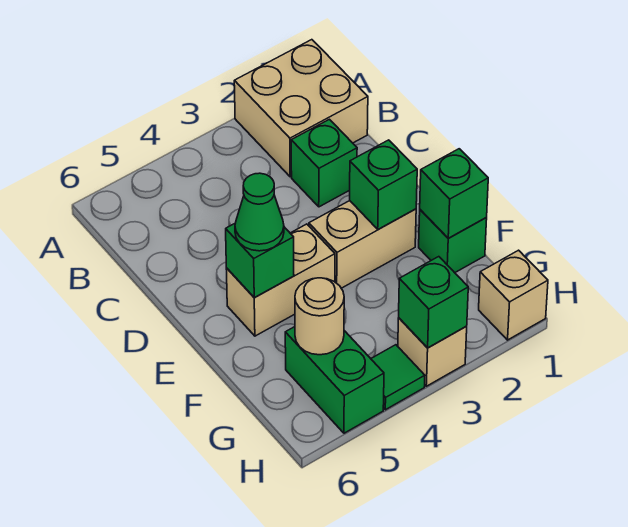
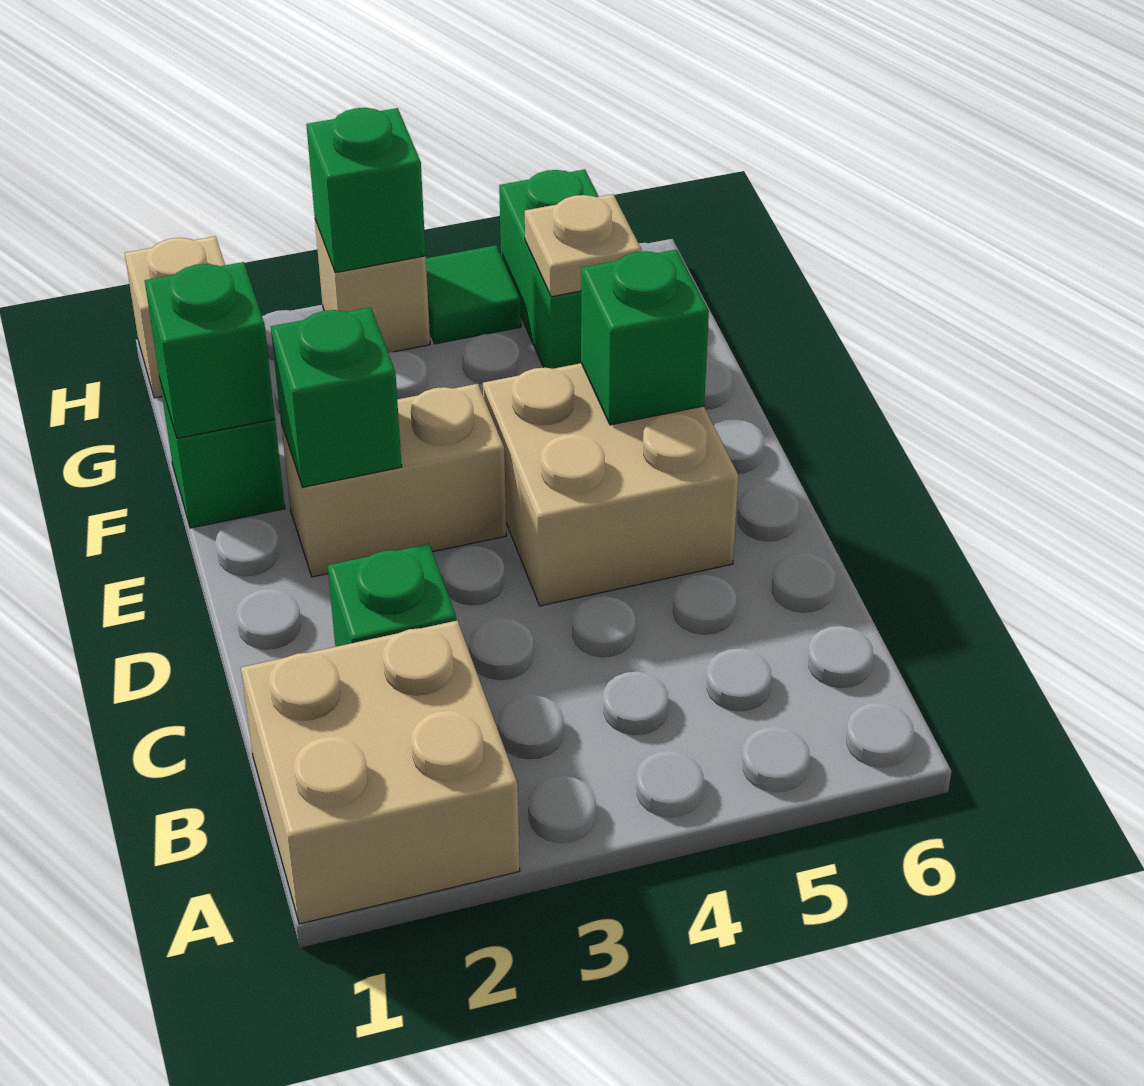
tan 1x2 brick [226,224,335,336] -> tan 2x2 brick [483,363,738,606]
green 1x1 cone [235,173,284,251] -> none
tan 1x1 round brick [295,278,344,355] -> tan 1x1 plate [525,194,642,297]

